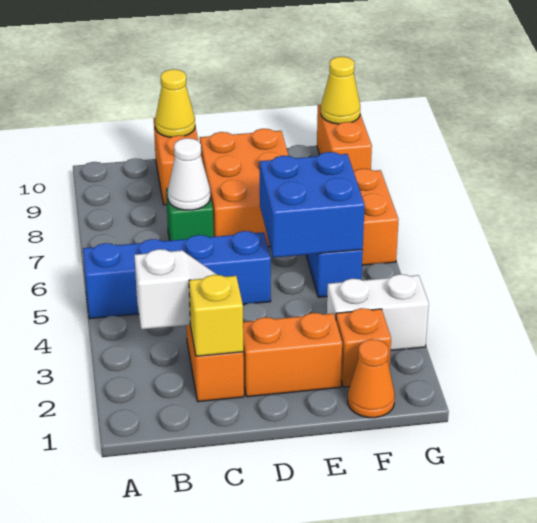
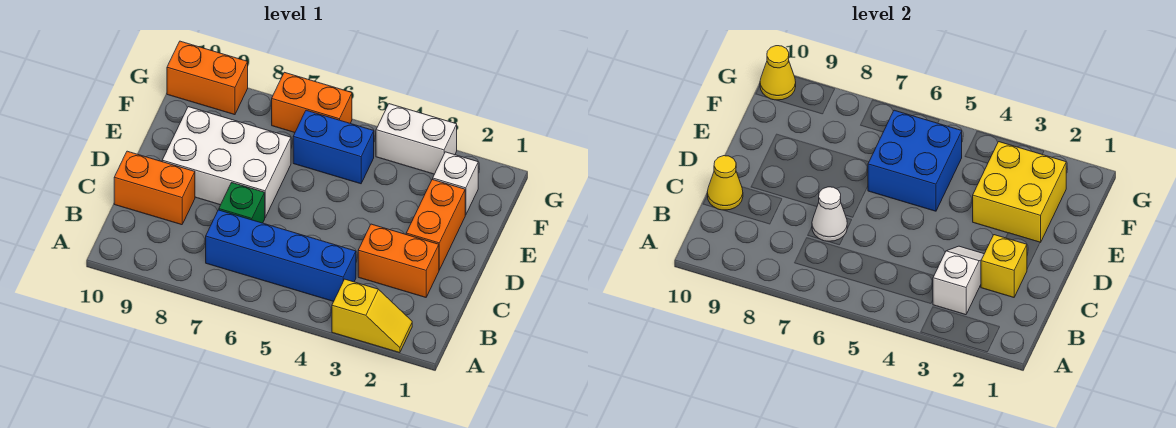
none -> yellow 1x2 slope [332,279,412,353]
blue 1x4 brick [83,231,271,319] -> blue 1x4 brick turned to [206,210,356,301]
orange 2x3 brick [200,129,289,247] -> white 2x3 brick [162,107,291,217]
none -> yellow 2x2 brick [973,142,1066,243]
orange 1x1 cone [348,339,395,418] -> none
orange 1x1 brick [336,308,391,387] -> white 1x1 brick [433,152,478,215]
white 1x2 brick [327,274,429,350] -> white 1x2 brick turned to [376,104,457,174]

